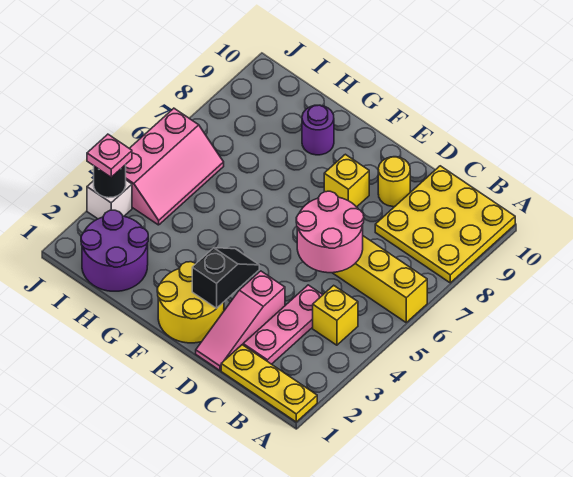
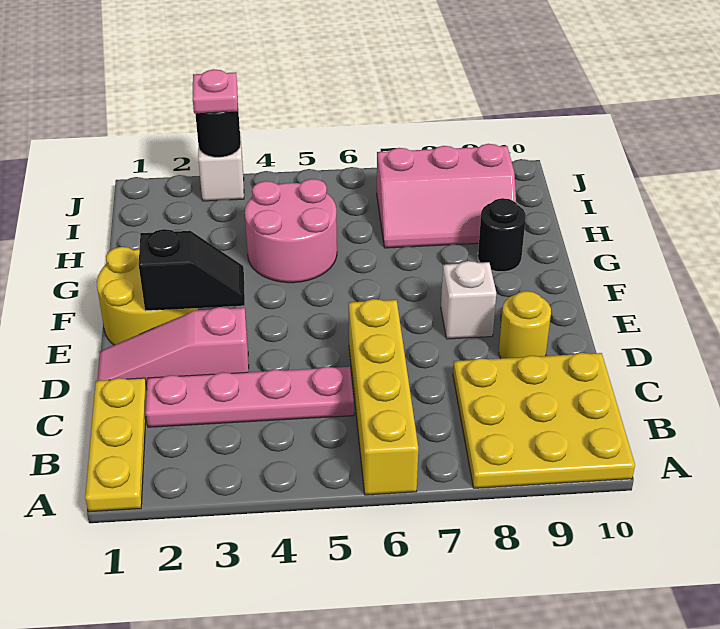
yellow 1x1 brick [313,285,358,345] -> none
pink 1x3 plate [243,285,322,364] -> pink 1x4 plate [146,367,354,427]
pink 2x2 round brick [296,191,364,273] -> pink 2x2 round brick moved to [245,179,337,283]
yellow 1x1 brick [324,154,369,207] -> white 1x1 brick [441,261,496,339]
purple 1x1 round brick [302,105,334,155] -> black 1x1 round brick [478,198,526,272]
purple 2x2 round brick [81,210,148,291] -> none
pink 2x3 slope [126,108,224,225] -> pink 2x3 slope moved to [377,144,516,248]

